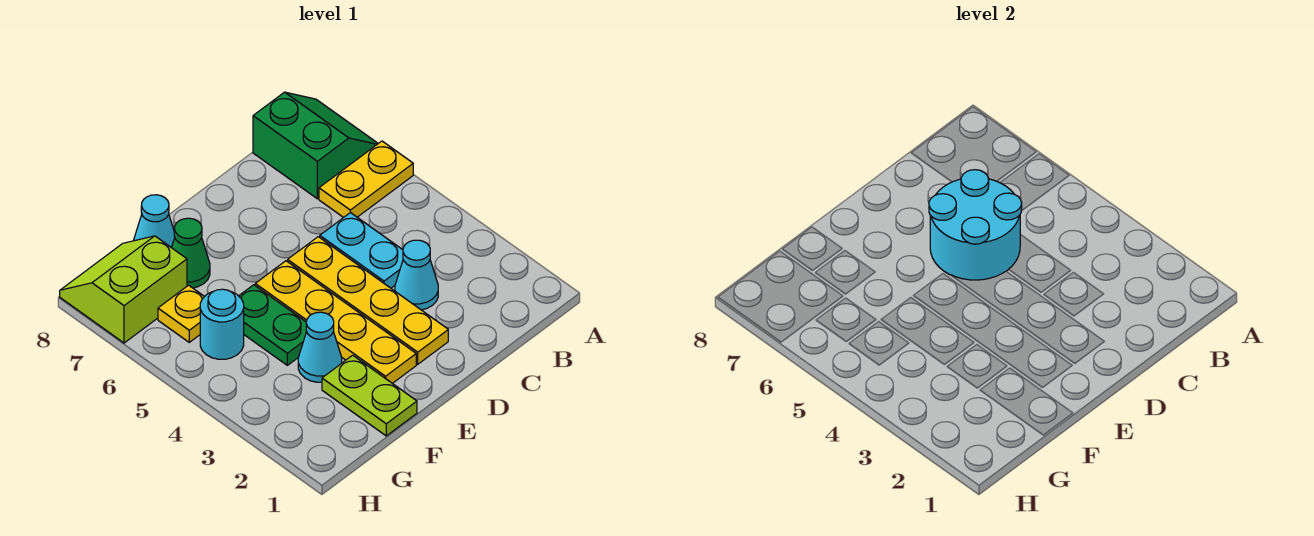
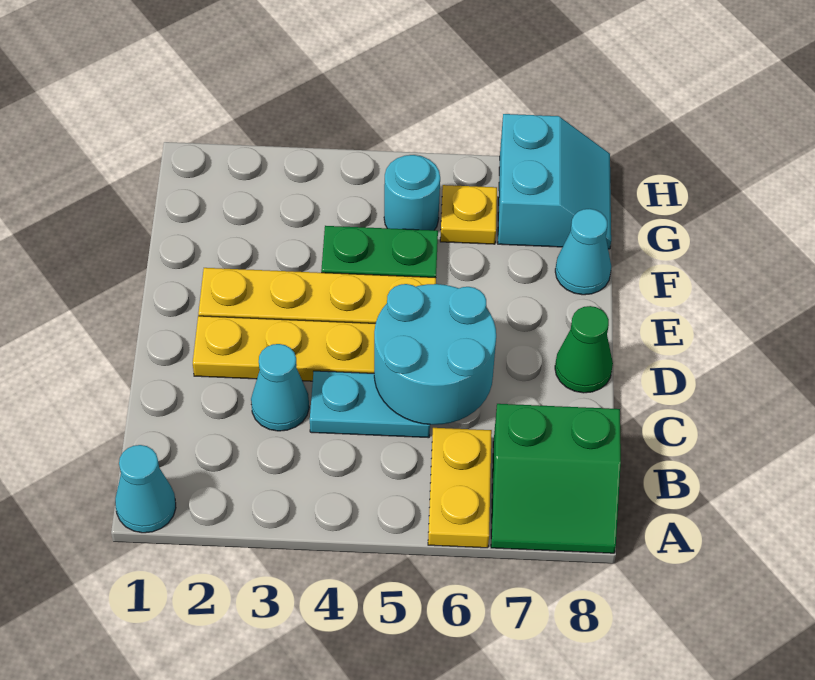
lime 1x2 plate [322,355,417,436] -> none
cyan 1x1 cone [298,312,342,382] -> cyan 1x1 cone moved to [115,445,176,533]
green 1x1 cone [172,218,210,288] -> green 1x1 cone moved to [555,306,613,393]
lime 2x2 slope [60,236,187,343] -> cyan 2x2 slope [498,114,611,249]

